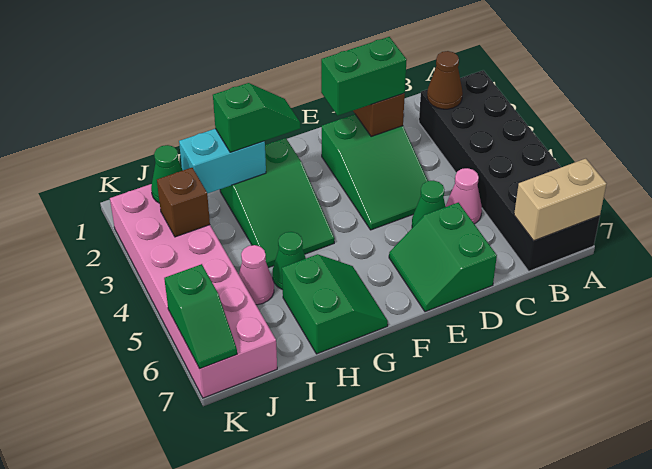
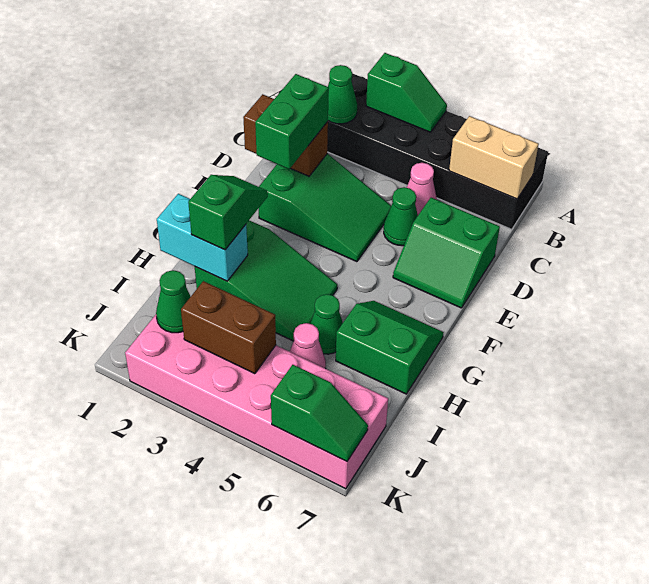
none -> green 1x2 slope [366,53,447,132]
tan 1x2 brick [514,159,606,241] -> tan 1x2 brick turned to [449,116,539,199]
brown 1x1 cone [427,51,463,109] -> green 1x1 cone [328,65,357,124]
cyan 1x2 brick [179,129,266,194] -> cyan 1x2 brick turned to [157,194,248,281]
brown 1x1 brick [157,168,210,237] -> brown 1x2 brick [181,281,276,374]

